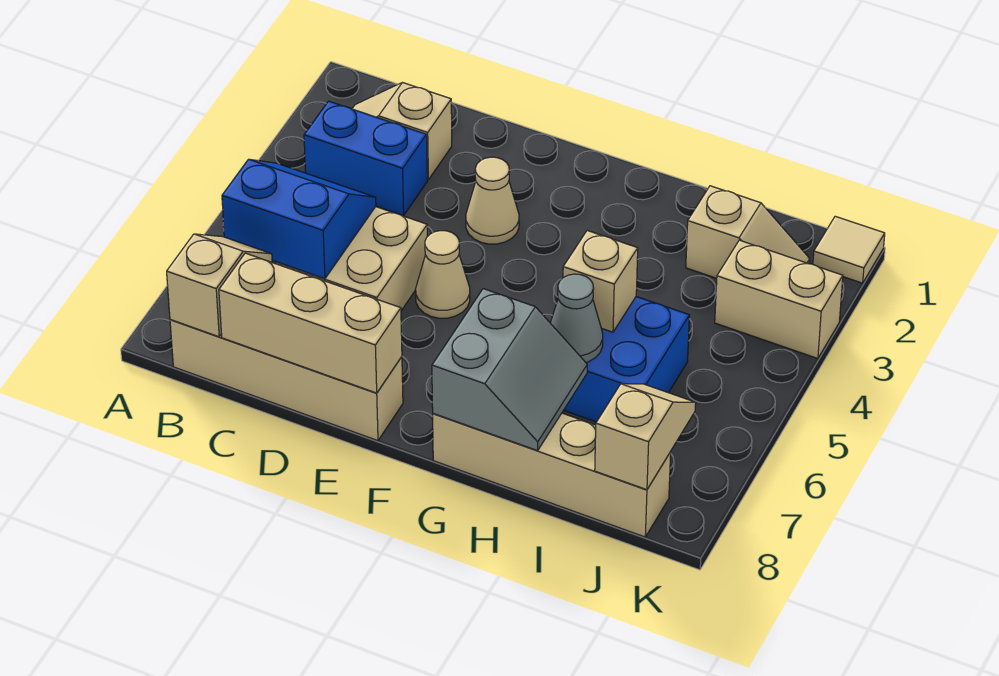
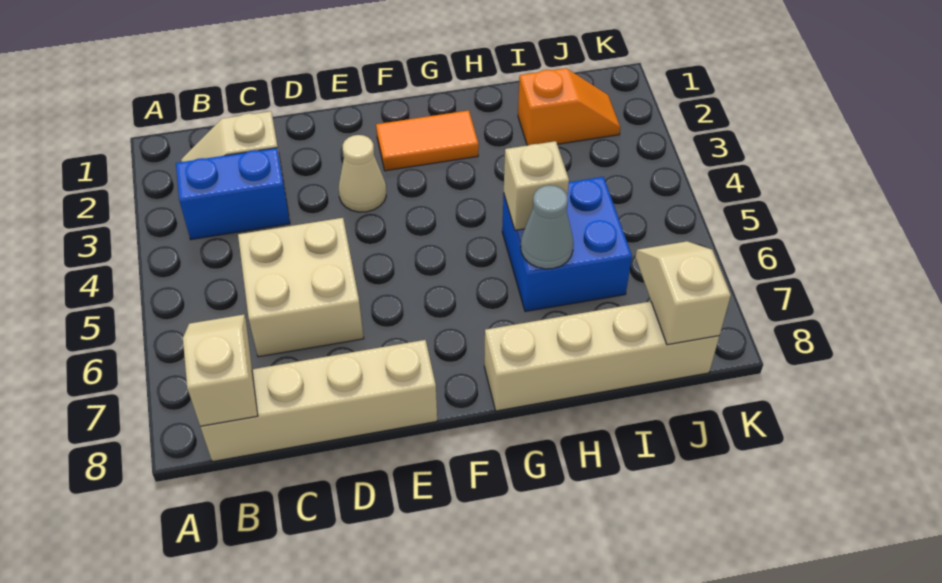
blue 2x2 slope [222,159,376,279] -> none
tan 1x3 brick [219,253,402,393] -> none
tan 1x1 cone [416,231,470,318] -> none
none -> orange 1x2 tile [376,110,479,171]
grey 2x2 slope [432,289,587,451] -> none
tan 1x2 slope [686,186,810,278] -> orange 1x2 slope [518,68,620,146]
tan 1x2 brick [715,240,843,359] -> none
tan 1x1 tile [813,216,885,283] -> none

